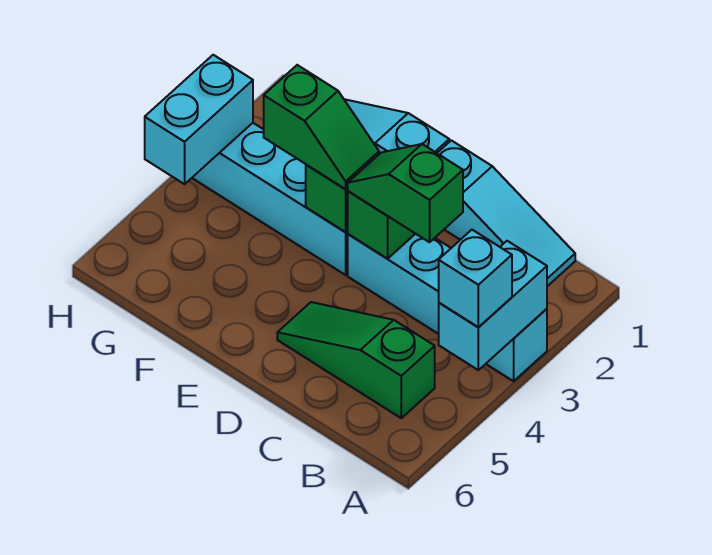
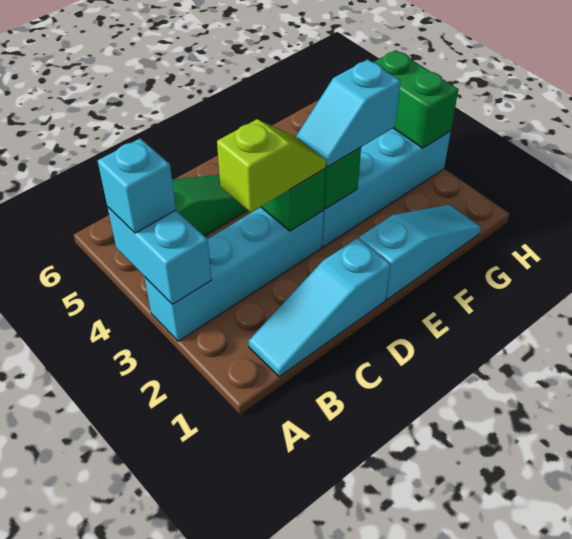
green 1x2 slope [348,144,463,242] -> lime 1x2 slope [217,119,326,212]
green 1x2 slope [264,65,379,189] -> cyan 1x2 slope [296,59,401,167]
cyan 1x2 brick [145,55,253,184] -> green 1x2 brick [374,50,459,148]

